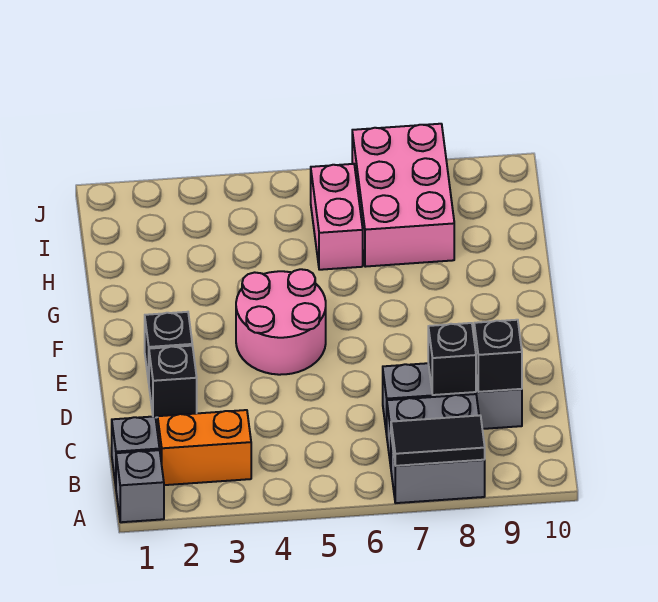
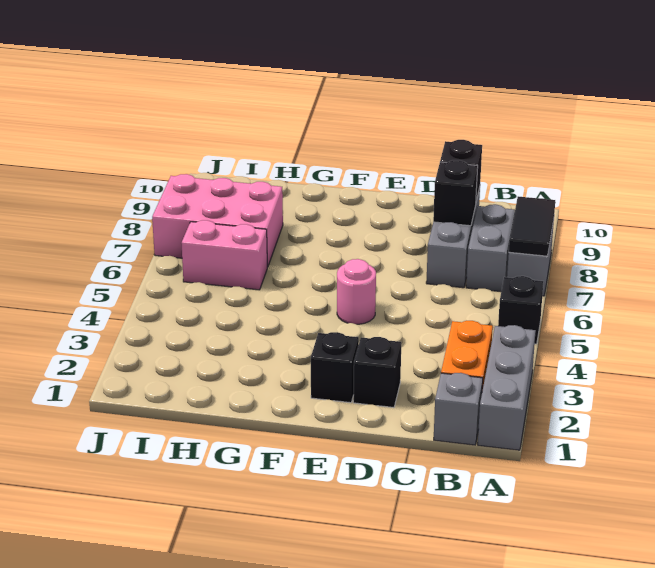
grey 1x1 brick [116,450,164,522] -> grey 1x3 brick [478,325,536,450]
none -> black 1x1 brick [498,276,543,344]
pink 2x2 round brick [236,269,326,375] -> pink 1x1 round brick [337,259,376,324]

